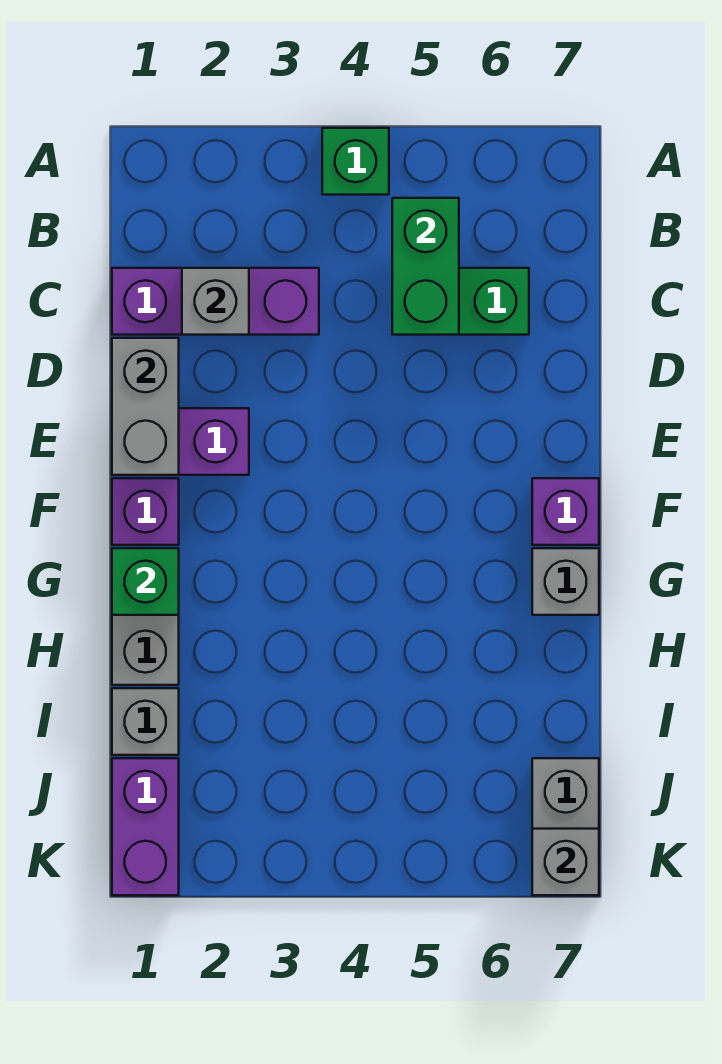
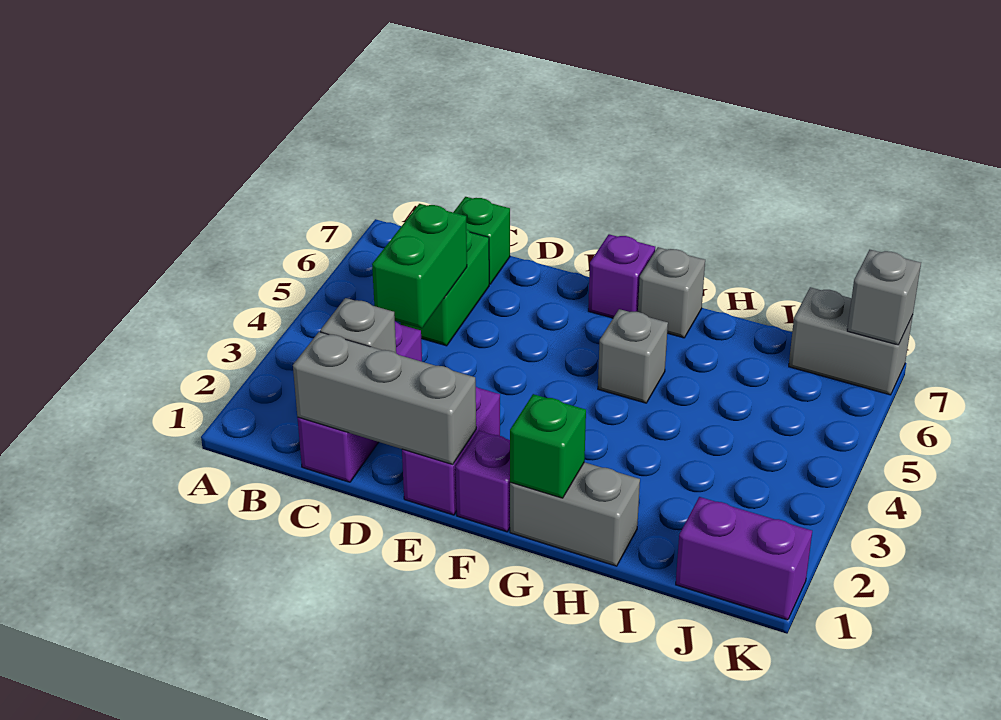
green 1x1 brick [322,128,389,195] -> green 1x1 brick moved to [453,197,510,284]
green 1x2 brick [392,198,459,335] -> green 1x2 brick turned to [372,204,467,328]
grey 1x2 brick [112,338,179,475] -> grey 1x3 brick [293,332,476,465]
grey 1x1 brick [112,688,179,755] -> grey 1x1 brick moved to [598,309,668,403]

